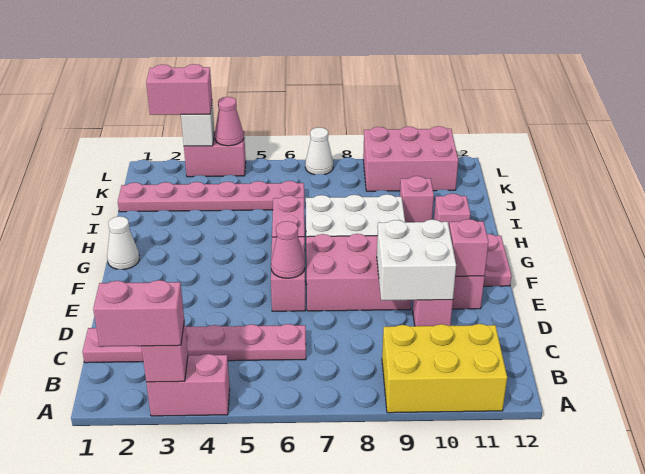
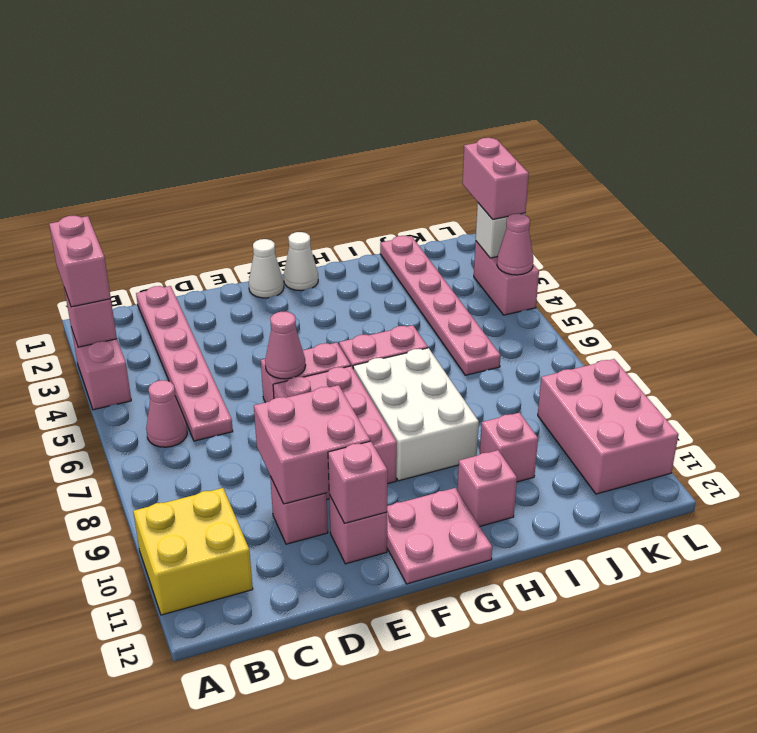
yellow 2x3 brick [382,324,507,413] -> yellow 2x2 brick [133,488,253,615]
none -> pink 1x1 cone [146,380,187,447]
white 2x2 brick [377,220,456,300] -> pink 2x2 brick [254,385,370,504]
white 1x1 cone [305,127,333,175] -> white 1x1 cone moved to [249,239,284,298]

